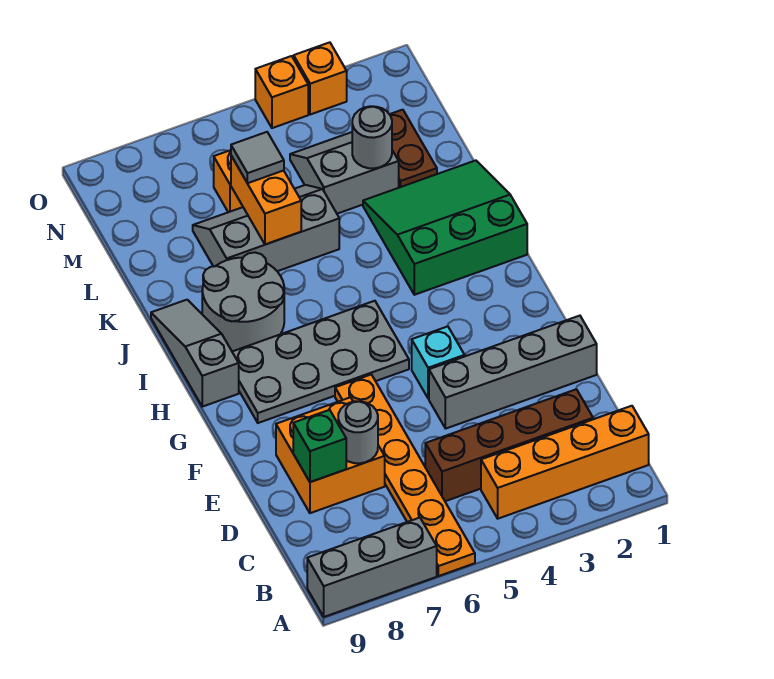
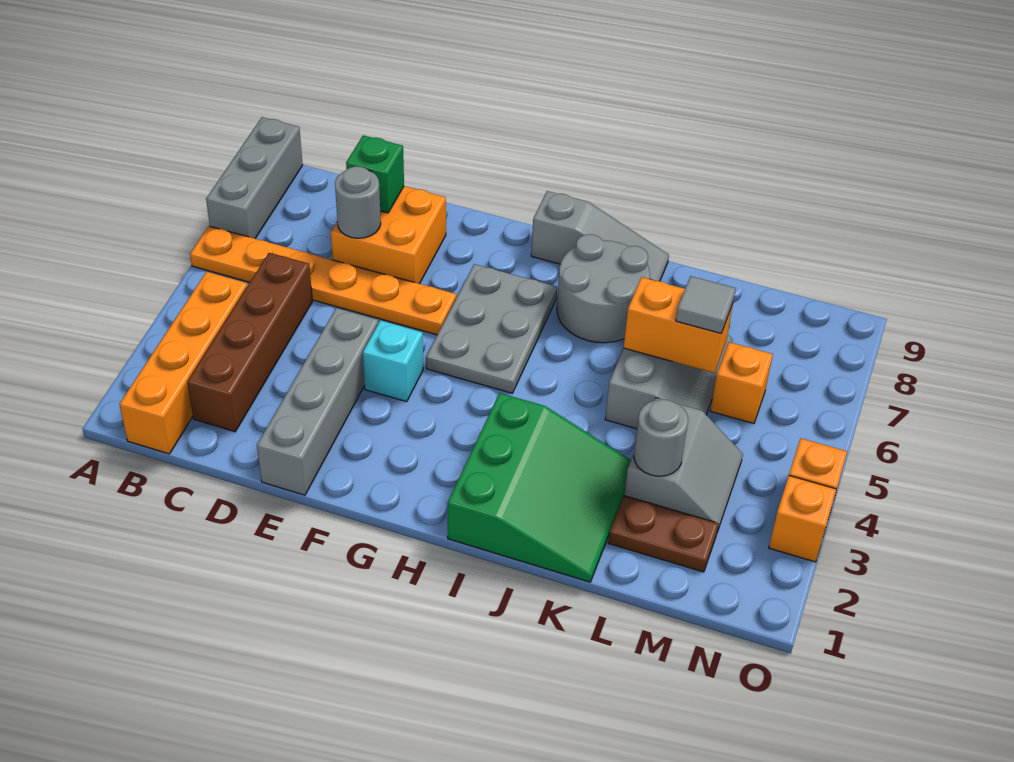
grey 2x4 plate [232,301,409,423] -> grey 2x3 plate [426,264,557,393]

